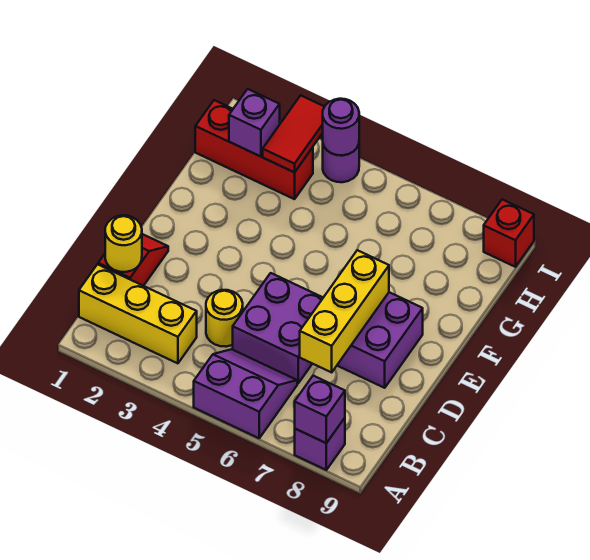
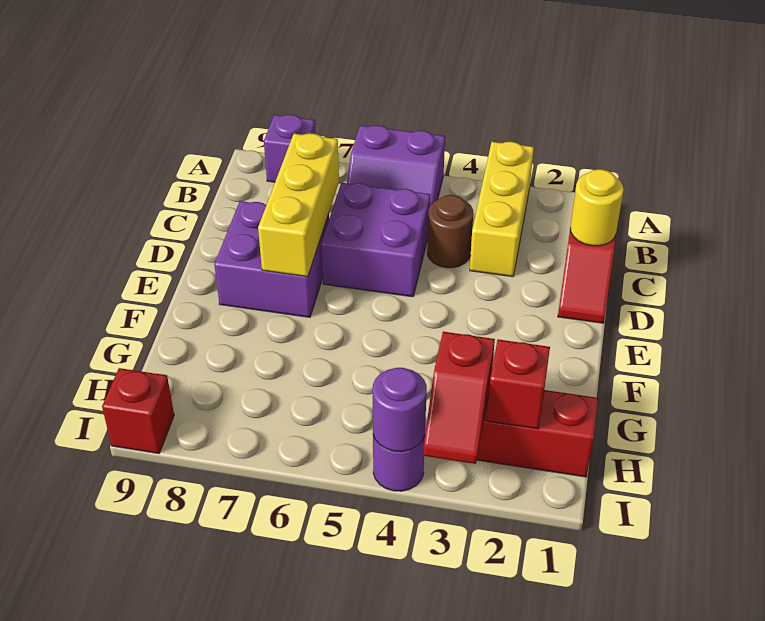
purple 1x1 brick [295,375,345,443] -> none
yellow 1x3 brick [79,264,197,363] -> yellow 1x3 brick turned to [470,142,534,277]
yellow 1x1 round brick [206,290,243,347] -> brown 1x1 round brick [427,195,473,268]
purple 1x1 brick [229,89,280,157] -> red 1x1 brick [487,339,550,429]
red 1x2 tile [263,95,324,172] -> red 1x2 slope [423,332,495,464]

